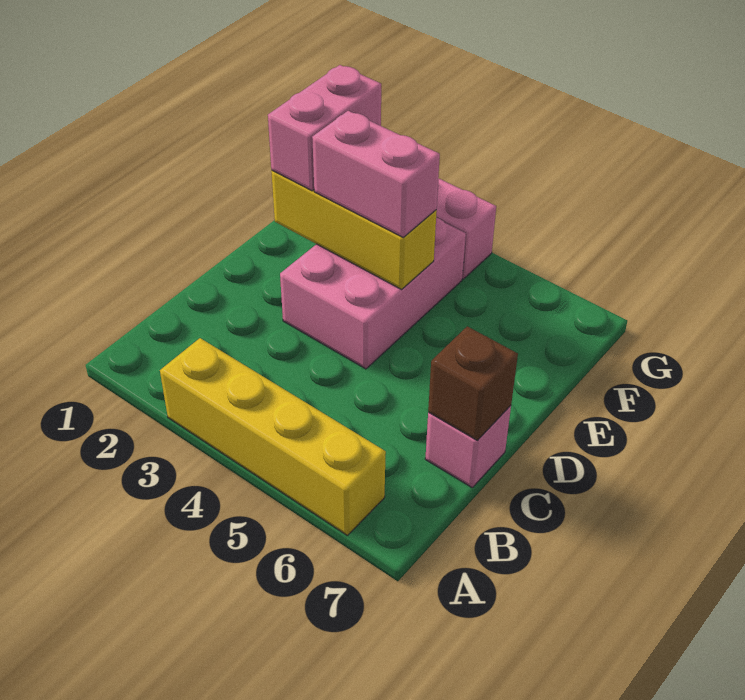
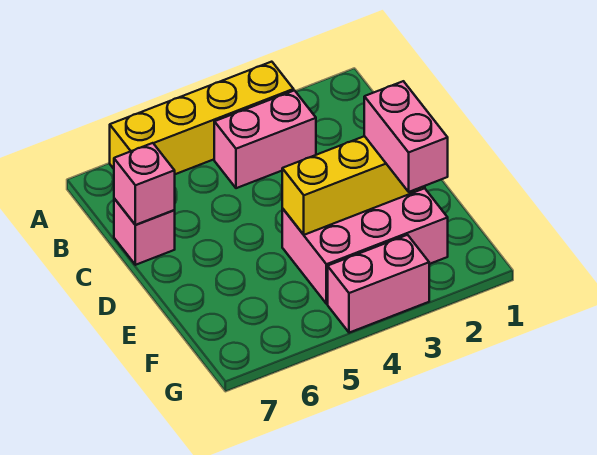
brown 1x1 brick [428,326,518,441] -> pink 1x1 brick [114,143,175,225]
pink 2x3 brick [280,218,466,369] -> pink 2x3 brick turned to [282,188,448,304]
pink 1x2 brick [312,111,440,237] -> pink 1x2 brick moved to [214,90,316,188]

